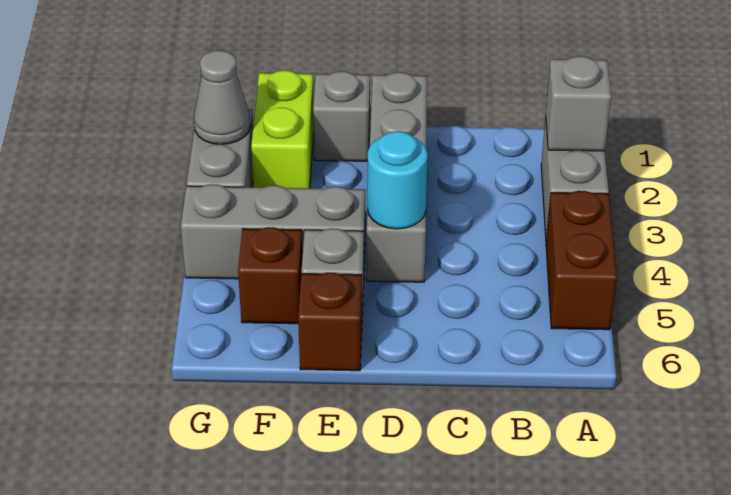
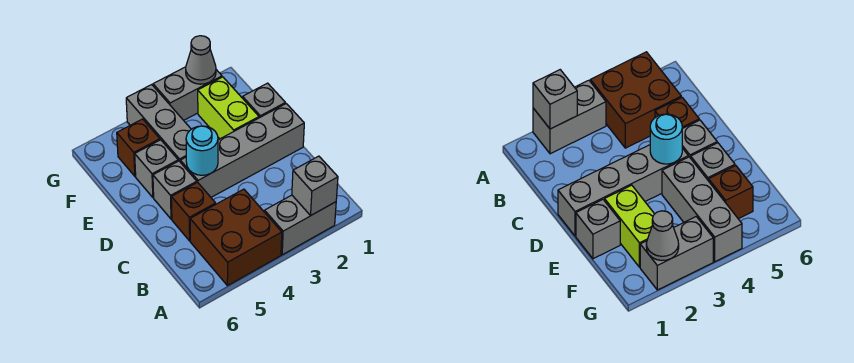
brown 1x2 brick [546,191,617,330] -> brown 2x2 brick [190,189,282,286]
none -> grey 1x1 brick [153,161,197,219]
brown 1x1 brick [298,273,362,371] -> brown 1x1 brick moved to [171,182,216,241]
lime 1x2 brick [251,70,314,188] -> lime 1x2 brick turned to [198,77,259,139]

